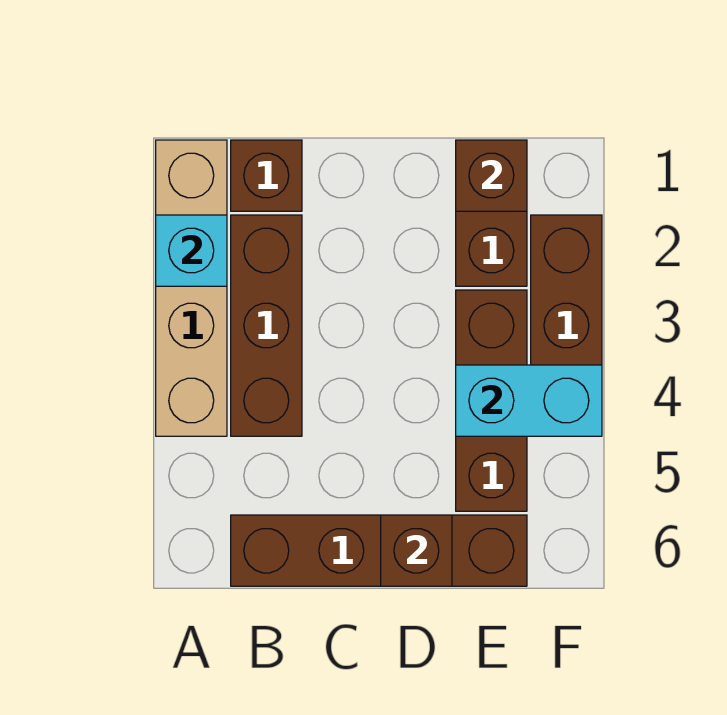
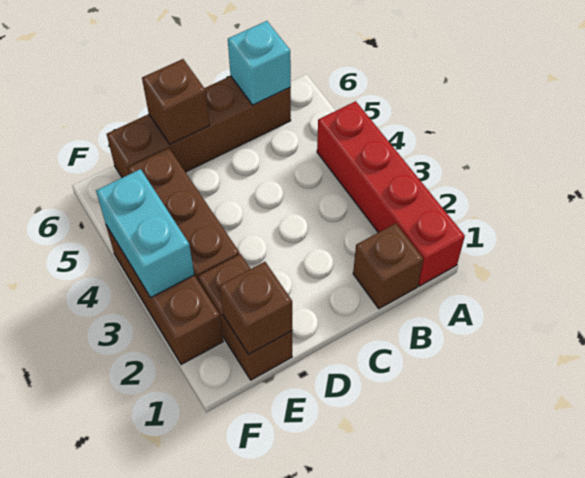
tan 1x4 brick [156,140,227,436] -> red 1x4 brick [317,101,465,286]
cyan 1x1 brick [156,215,227,286] -> cyan 1x1 brick moved to [228,21,291,105]
brown 1x3 brick [231,215,302,436] -> none
cyan 1x2 brick [456,365,602,436] -> cyan 1x2 brick turned to [96,169,194,298]

